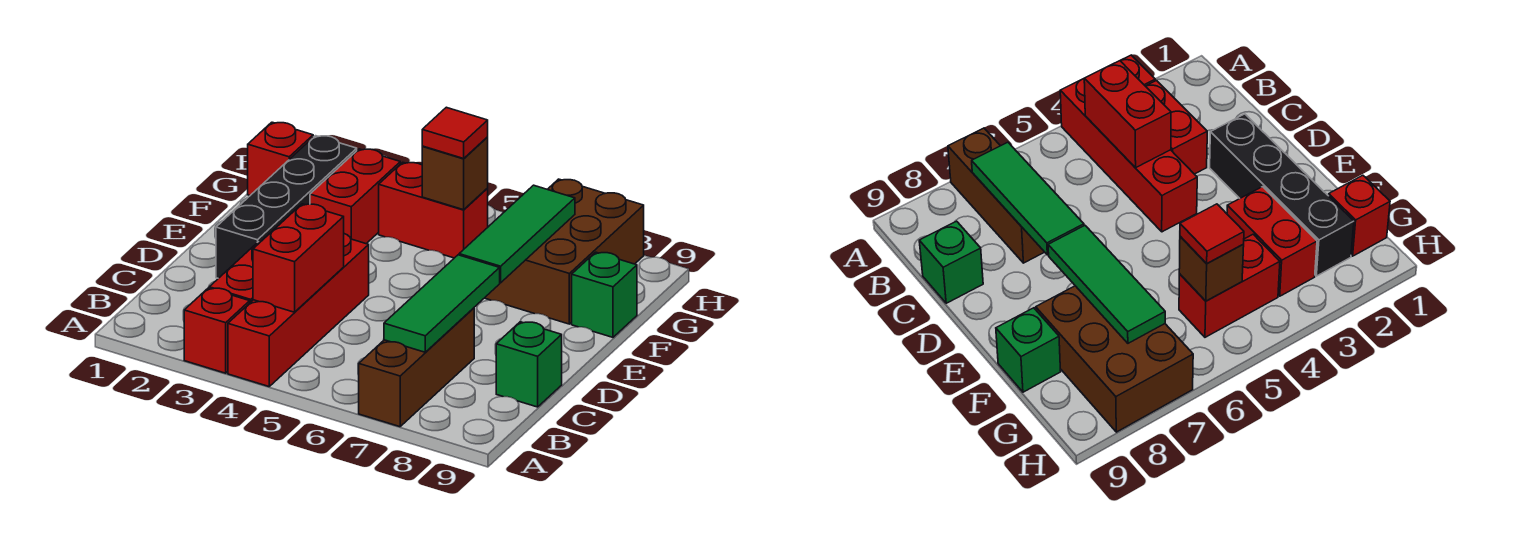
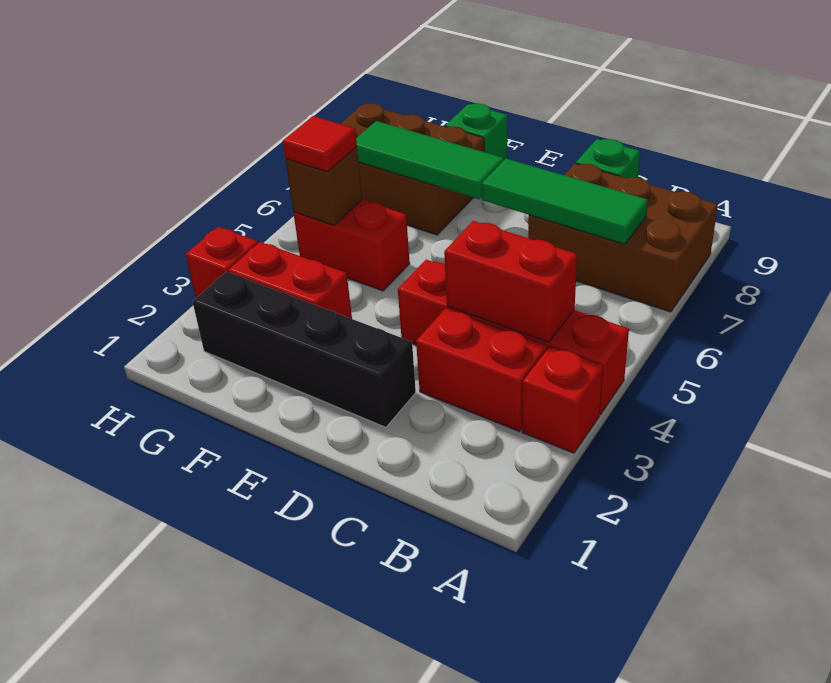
brown 1x3 brick [359,308,474,427] -> brown 2x3 brick [528,163,718,312]
red 1x1 brick [248,122,313,195] -> red 1x1 brick moved to [186,227,258,298]
red 1x2 brick [379,162,488,258] -> red 1x2 brick turned to [293,200,410,291]

